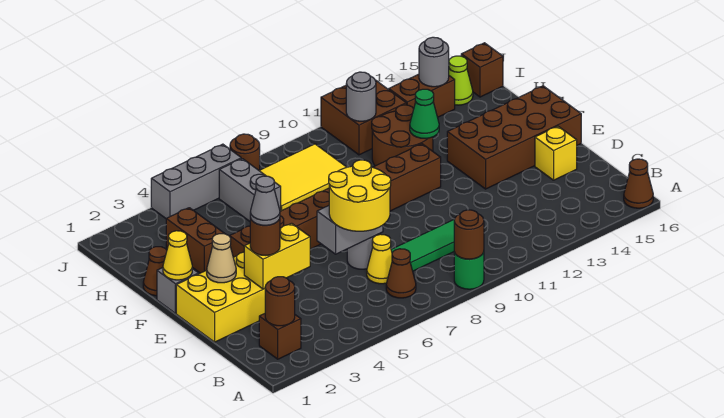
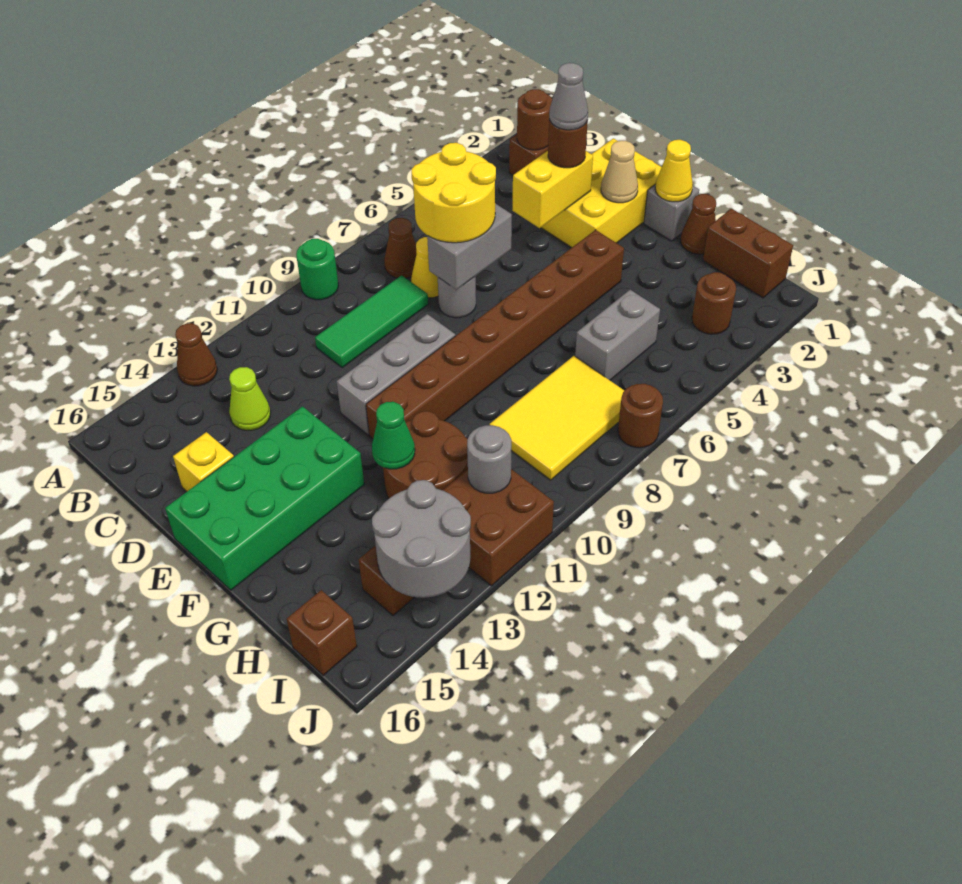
brown 1x1 round brick [454,210,484,259] -> brown 1x1 round brick moved to [692,272,736,334]
brown 1x1 cone [624,159,653,208] -> brown 1x1 cone moved to [175,323,217,386]
brown 2x4 brick [447,86,581,189] -> green 2x4 brick [165,406,364,590]
brown 1x2 brick [166,208,225,273] -> brown 1x2 brick moved to [703,209,793,298]
grey 1x2 brick [219,159,281,221] -> grey 1x2 brick turned to [575,290,660,380]
grey 1x1 round brick [419,37,449,87] -> grey 2x2 round brick [372,480,471,598]
lime 1x1 cone [449,56,473,105] -> lime 1x1 cone moved to [229,367,271,430]
grey 1x3 brick [151,144,241,219] -> grey 1x3 brick moved to [337,314,455,435]

